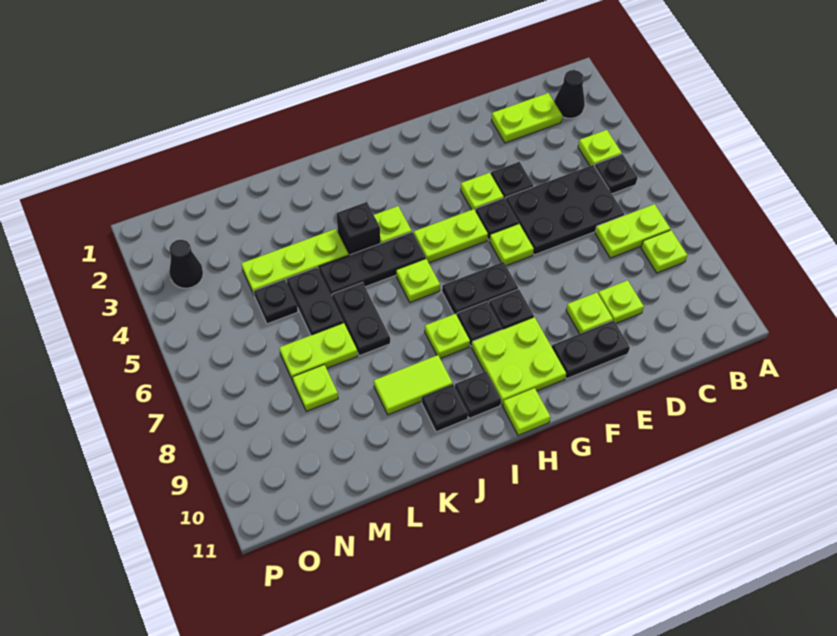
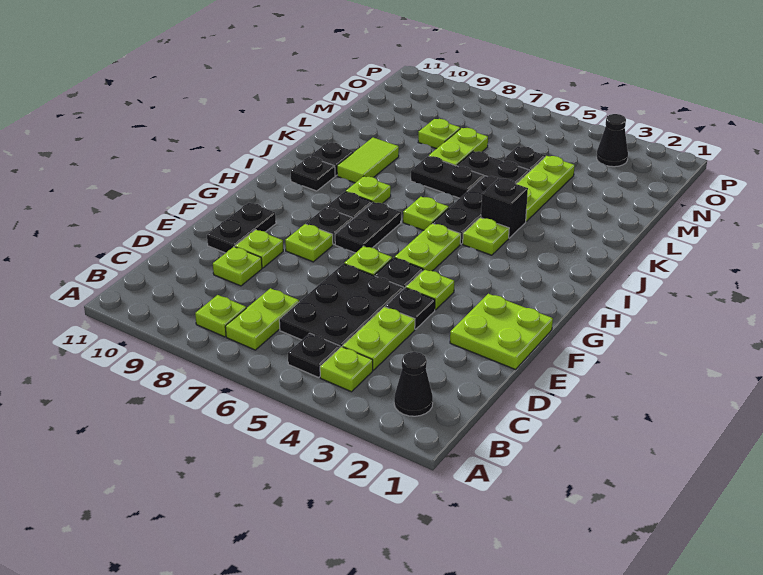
lime 1x2 plate [491,93,562,143] -> lime 1x2 plate moved to [343,307,415,370]
lime 2x2 plate [472,317,566,405] -> lime 2x2 plate moved to [450,294,553,370]
lime 1x1 plate [503,388,551,435] -> lime 1x1 plate moved to [285,224,333,262]

